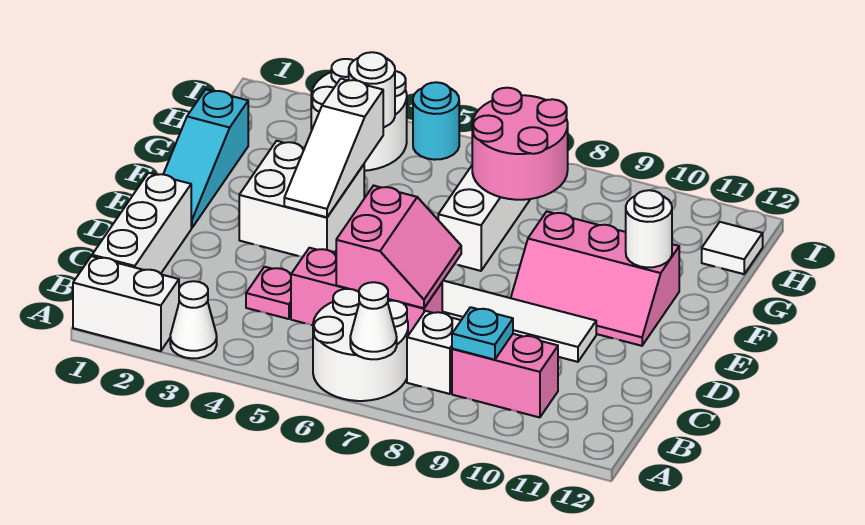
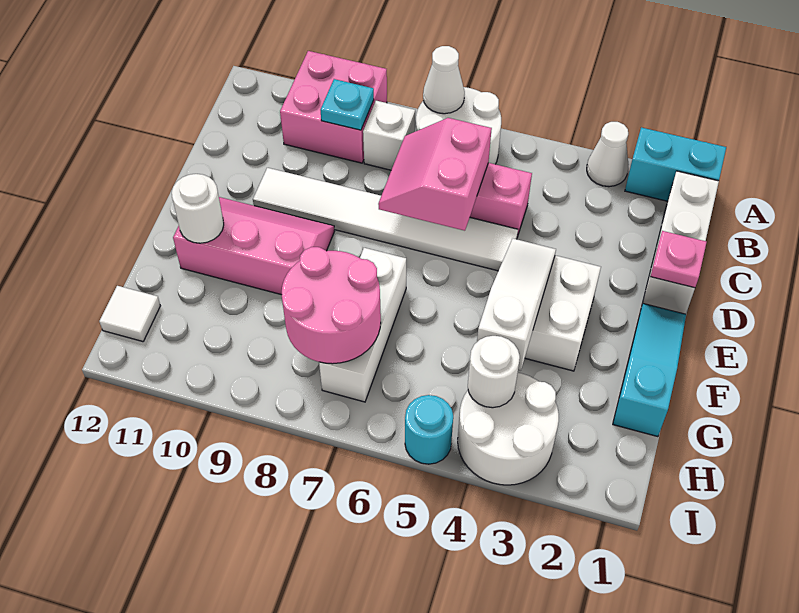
white 1x2 brick [73,256,179,351] -> cyan 1x2 brick [625,127,726,201]
pink 1x2 brick [452,334,558,417] -> pink 2x2 brick [280,51,387,163]
pink 1x1 plate [246,267,291,319] -> pink 1x1 plate moved to [651,231,707,288]

